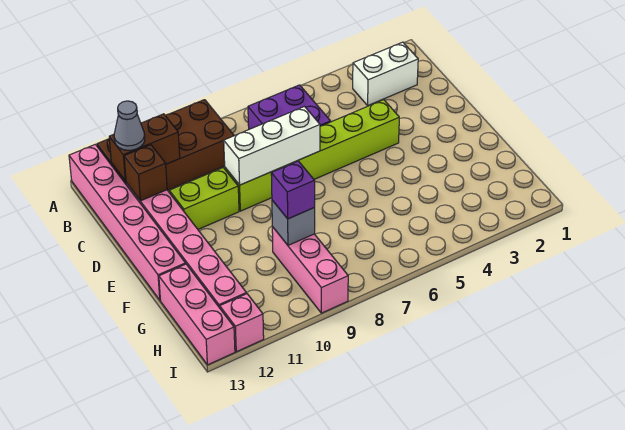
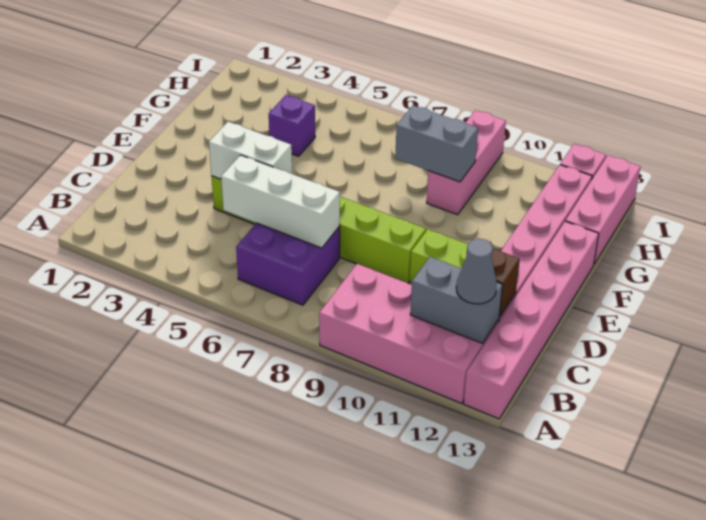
brown 2x4 brick [97,100,234,190] -> pink 2x4 brick [319,264,499,404]
white 1x2 brick [353,42,418,105] -> white 1x2 brick moved to [209,122,292,179]
brown 1x2 brick [109,114,180,181] -> grey 1x2 brick [410,257,503,343]
white 1x3 brick [224,107,320,185] -> white 1x3 brick moved to [221,155,340,248]
grey 1x1 brick [272,200,315,245] -> grey 1x2 brick [395,105,478,182]
purple 1x1 brick [271,161,315,219] -> purple 1x1 brick moved to [269,95,315,156]

